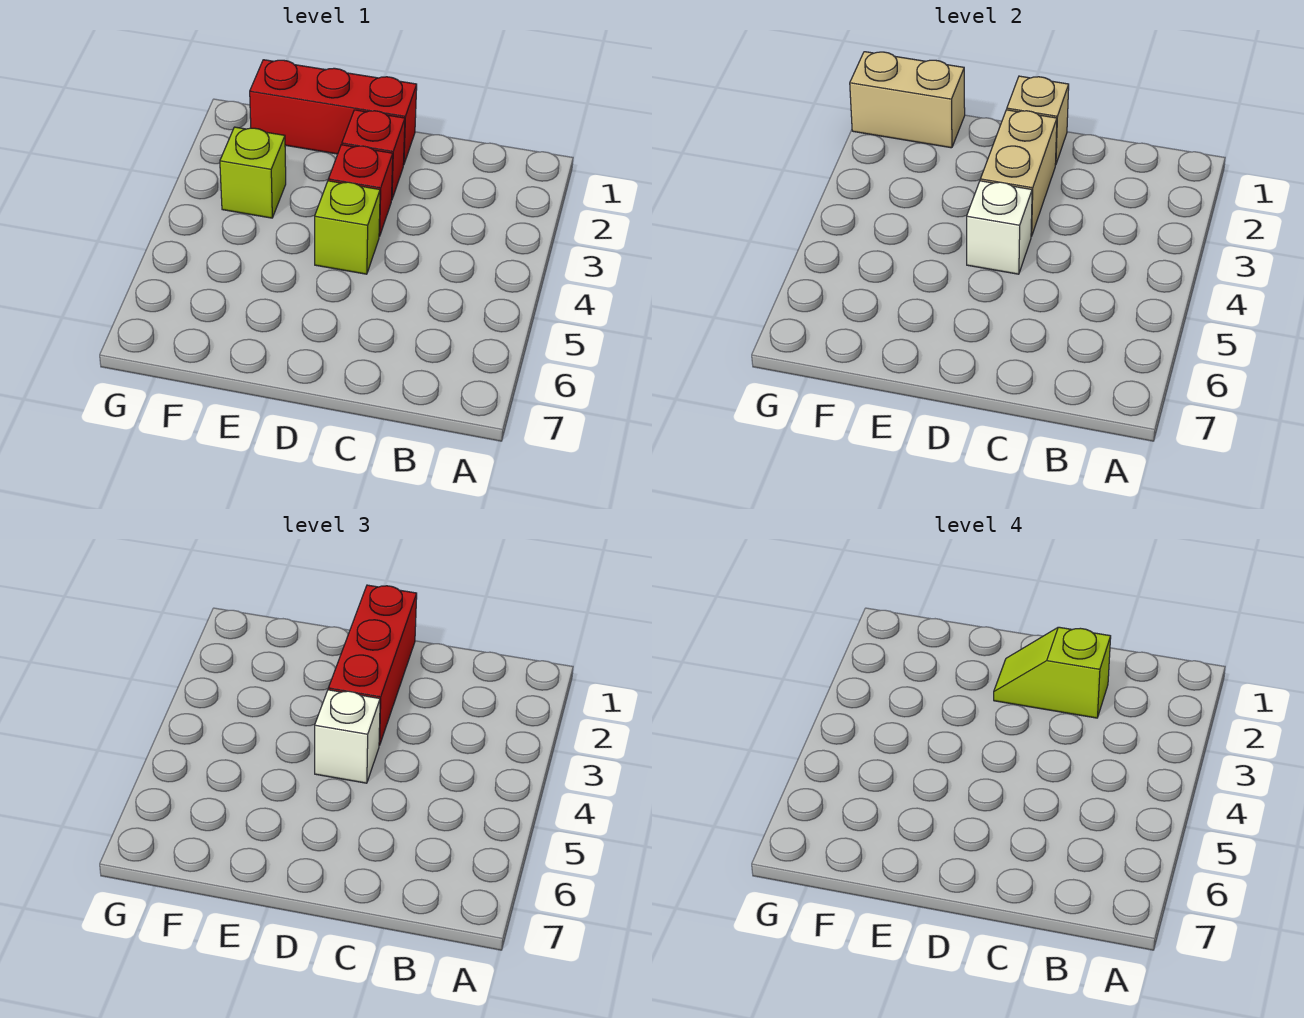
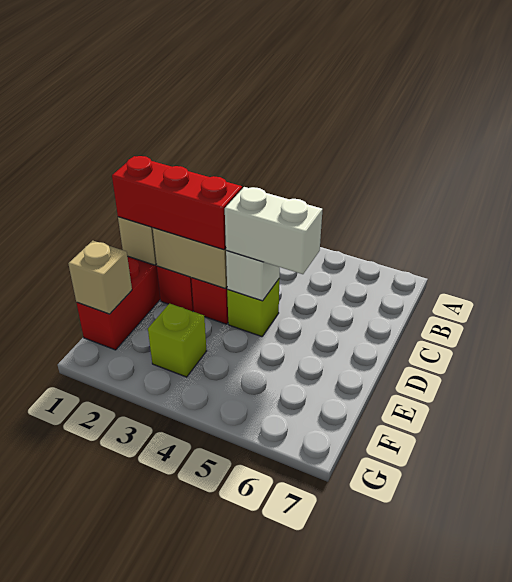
lime 1x2 slope [994,627,1111,718] -> none
white 1x1 brick [315,690,380,783] -> white 1x2 brick [225,187,323,274]
tan 1x2 brick [850,52,965,148] -> tan 1x1 brick [68,241,132,314]

